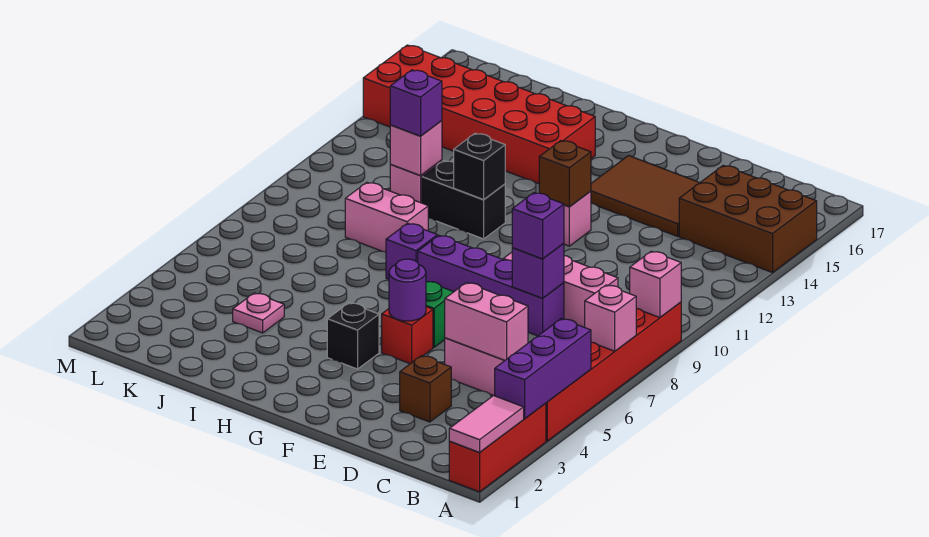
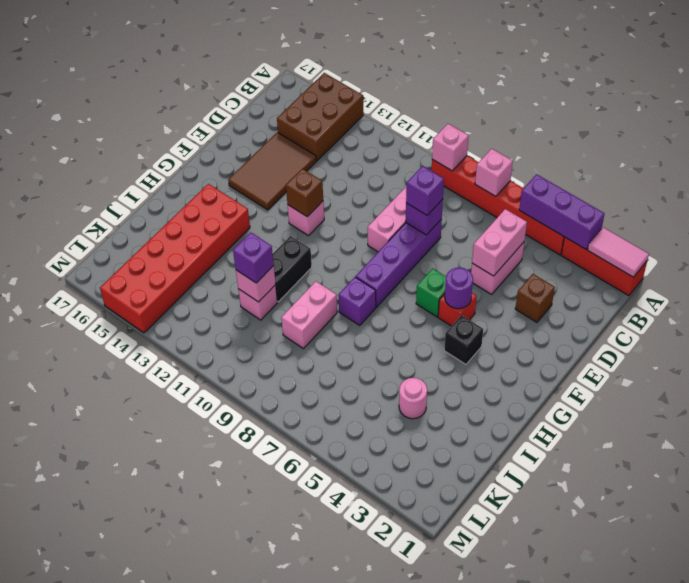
black 1x1 brick [454,133,505,200] -> none
pink 1x1 plate [233,293,284,333] -> pink 1x1 round brick [399,378,427,419]

